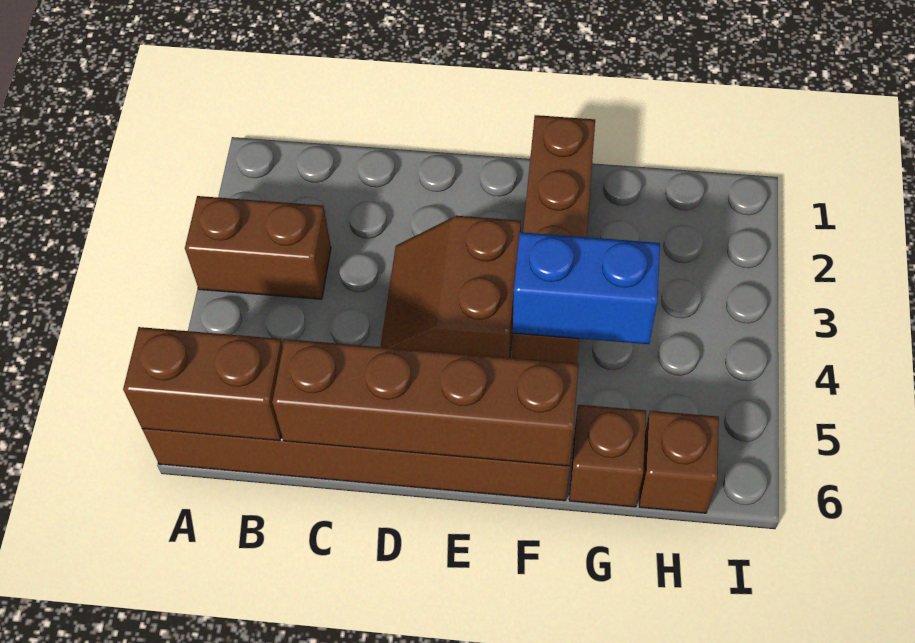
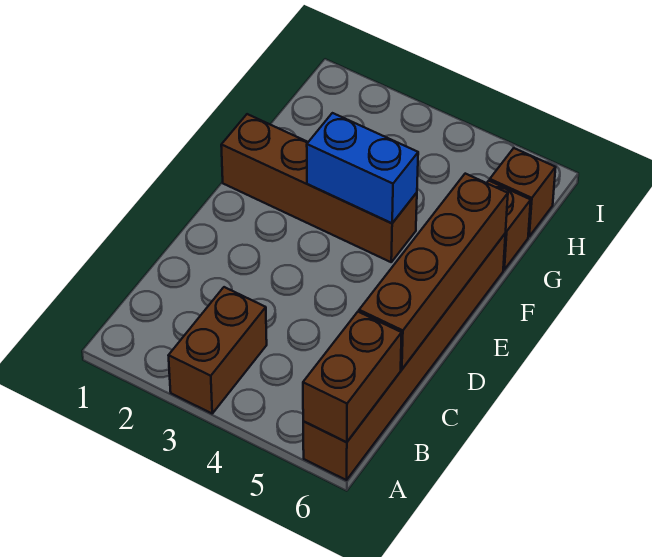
brown 2x2 slope [380,216,521,358] -> none
blue 1x2 brick [513,232,660,344] -> blue 1x2 brick turned to [307,113,418,223]

